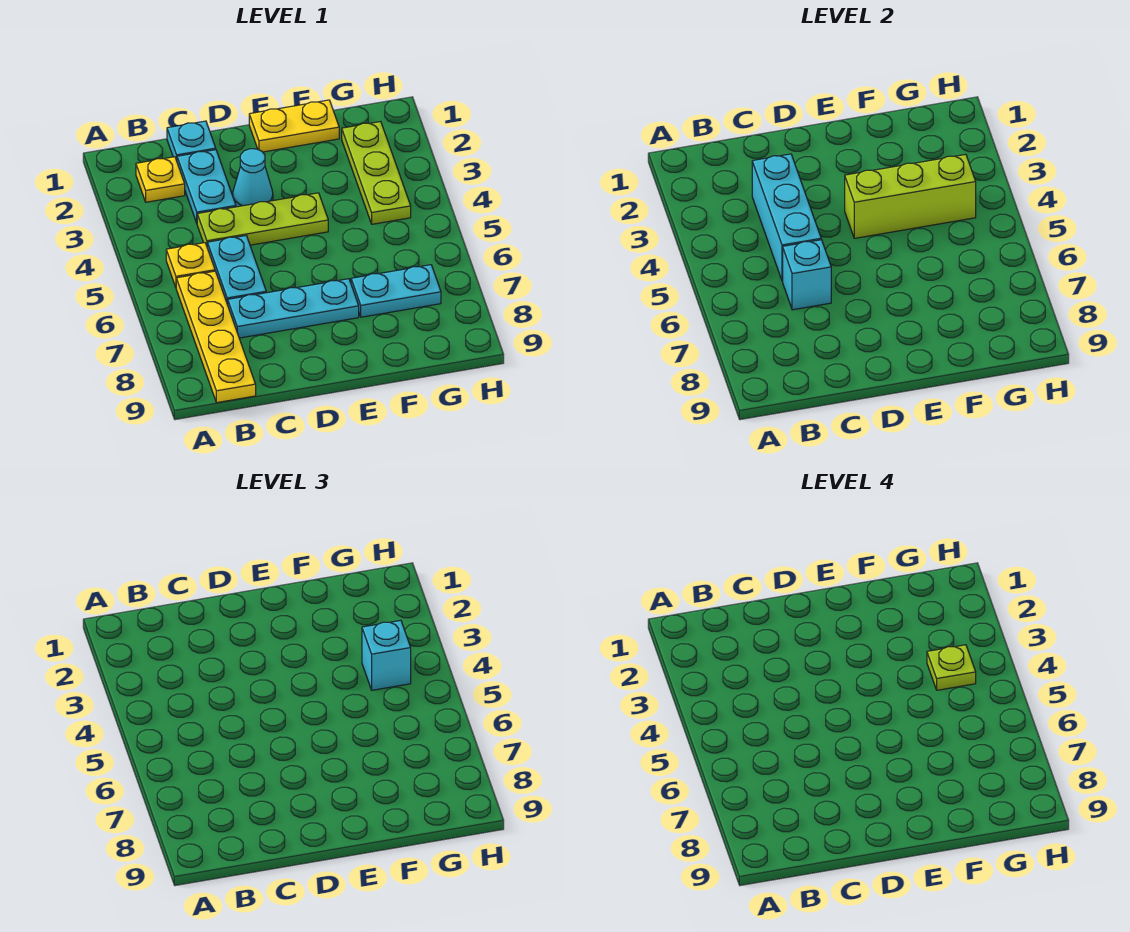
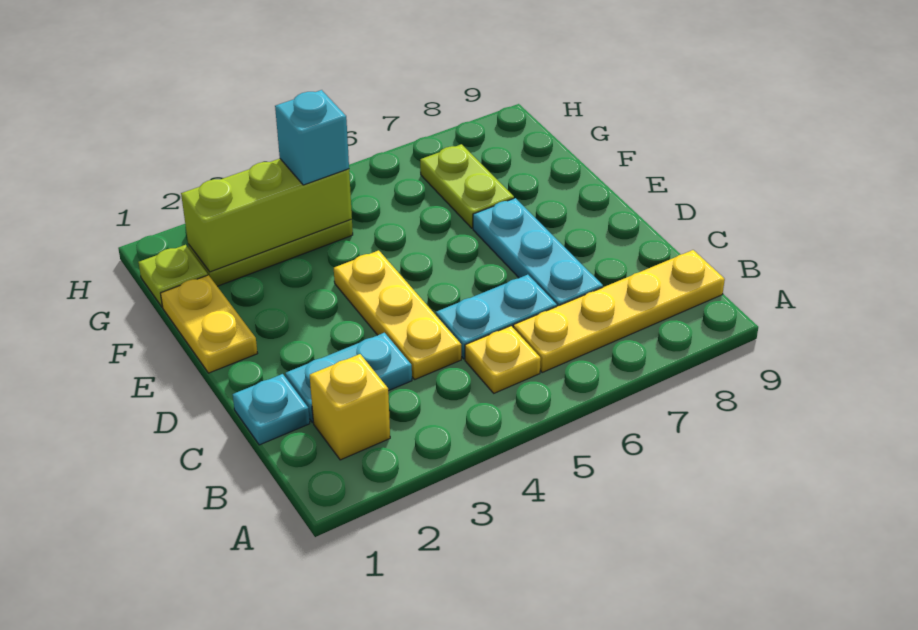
yellow 1x1 plate [136,157,185,202] -> yellow 1x1 brick [310,354,390,460]
cyan 1x3 brick [752,154,821,281] -> none
lime 1x3 plate [197,193,328,246] -> yellow 1x3 plate [334,250,461,380]
cyan 1x1 brick [783,240,831,310] -> none
cyan 1x1 cone [233,149,273,207] -> none
lime 1x3 brick [845,154,976,238] -> lime 1x3 brick turned to [181,159,352,272]
cyan 1x2 plate [351,265,441,317] -> lime 1x2 plate [420,144,514,228]
lime 1x1 plate [927,645,976,690] -> lime 1x1 plate moved to [138,245,208,307]

